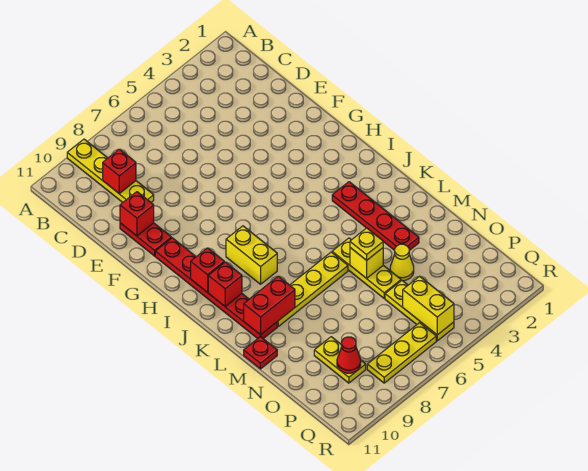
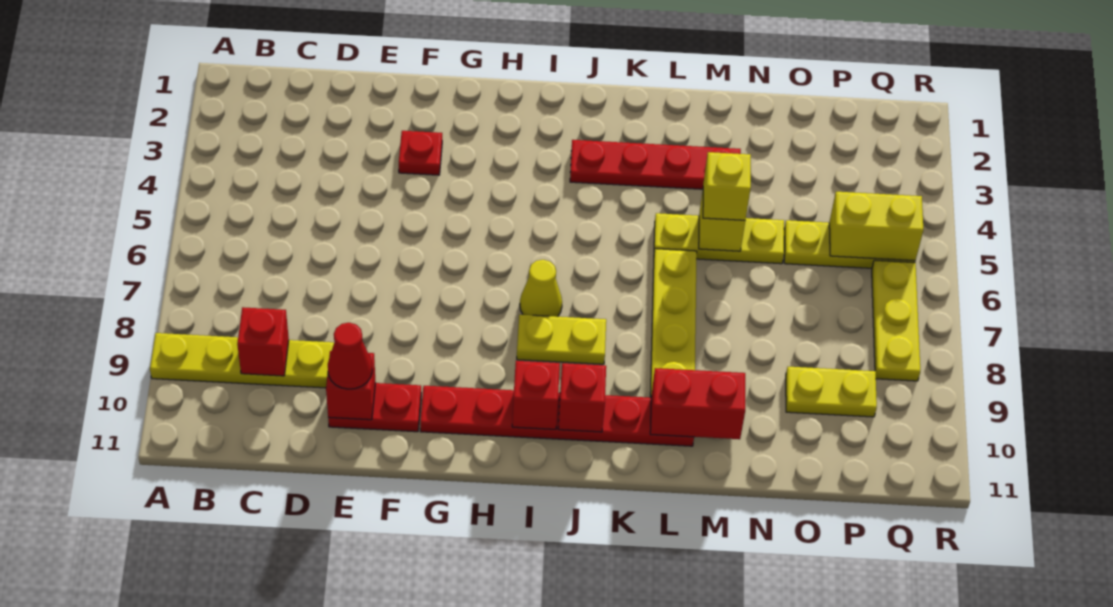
yellow 1x2 brick [226,226,277,284] -> yellow 1x2 plate [517,315,606,364]
red 1x2 brick [244,276,295,335] -> red 1x2 brick turned to [650,368,745,439]
yellow 1x1 plate [350,228,383,260] -> yellow 1x1 brick [703,152,751,220]
red 1x1 plate [244,336,277,369] -> red 1x1 plate moved to [399,131,442,175]
yellow 1x1 cone [390,244,414,281] -> yellow 1x1 cone moved to [520,260,562,317]
red 1x1 cone [337,337,361,373] -> red 1x1 cone moved to [328,323,372,389]

